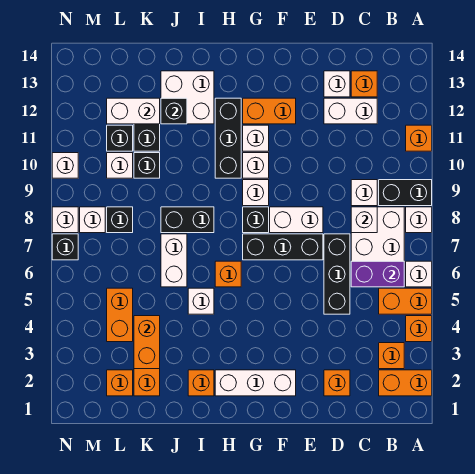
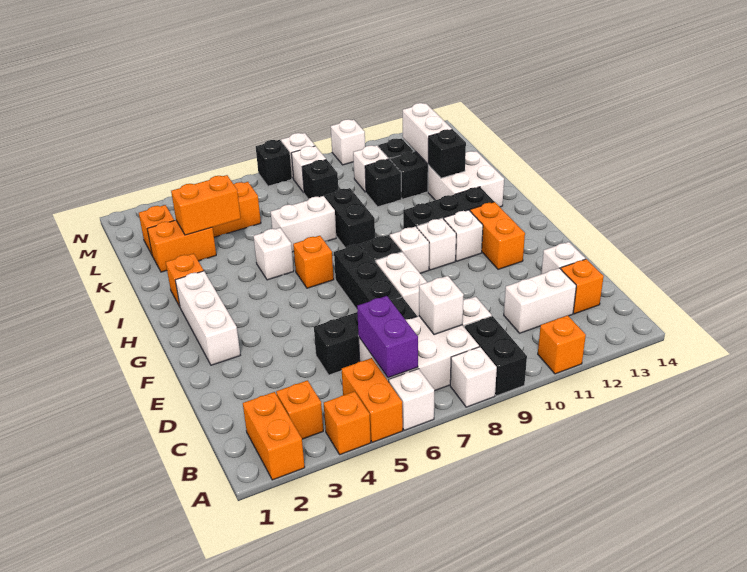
white 1x2 brick [324,98,377,124] -> white 1x2 brick turned to [504,268,576,333]
orange 1x1 brick [324,370,350,396] -> none

